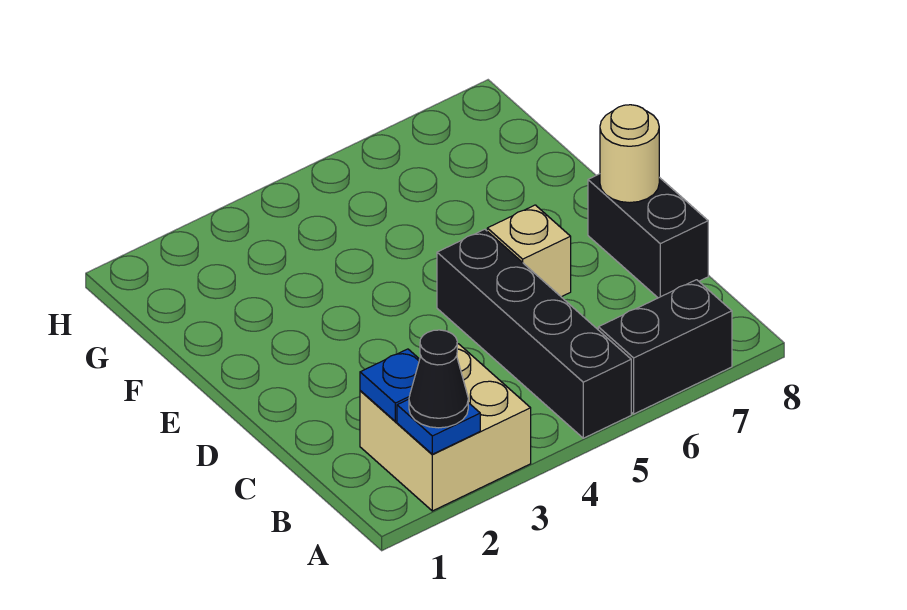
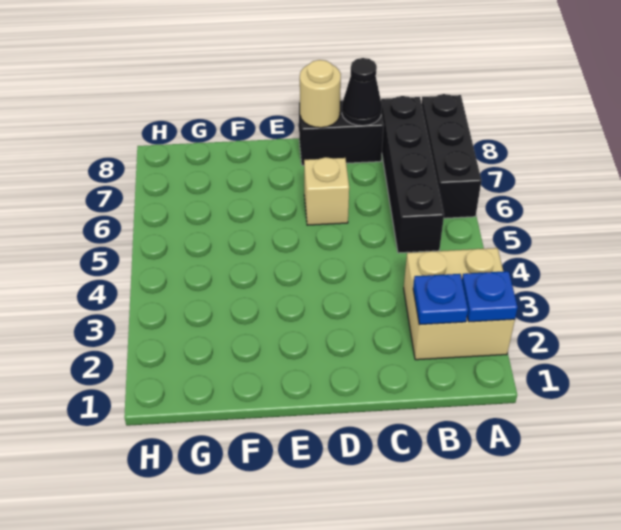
black 1x1 cone [409,330,468,428] -> black 1x1 cone moved to [342,58,382,126]
black 1x4 brick [437,229,631,438] -> black 1x4 brick turned to [381,96,444,253]
black 1x2 brick [598,280,732,414] -> black 1x3 brick [422,94,481,218]

